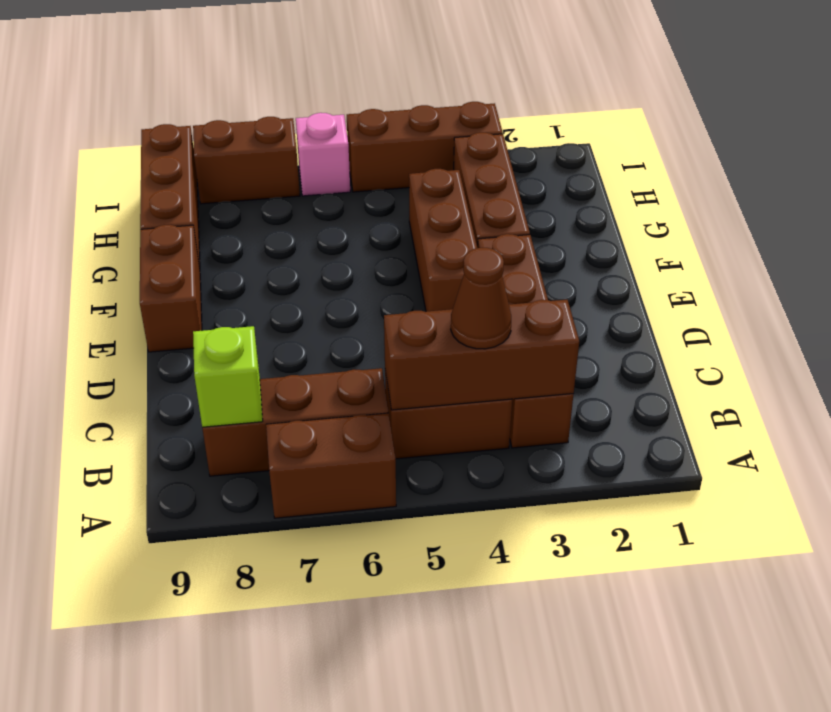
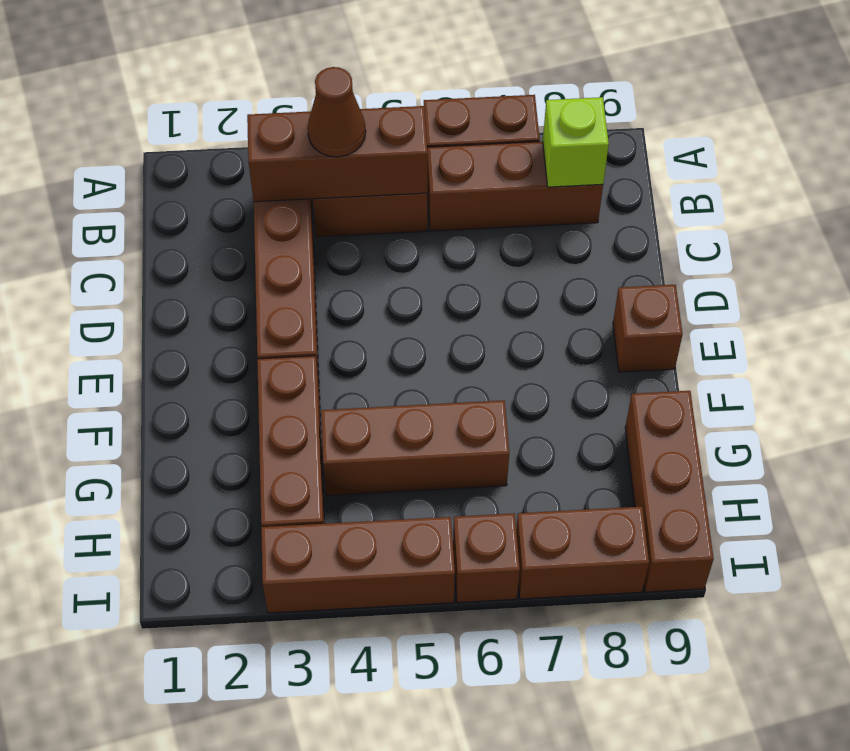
brown 1x3 brick [409,169,477,312] -> brown 1x3 brick turned to [321,400,509,495]
brown 1x2 brick [140,225,202,352] -> brown 1x1 brick [613,285,683,372]
pink 1x1 brick [296,113,350,196] -> brown 1x1 brick [453,513,520,603]

